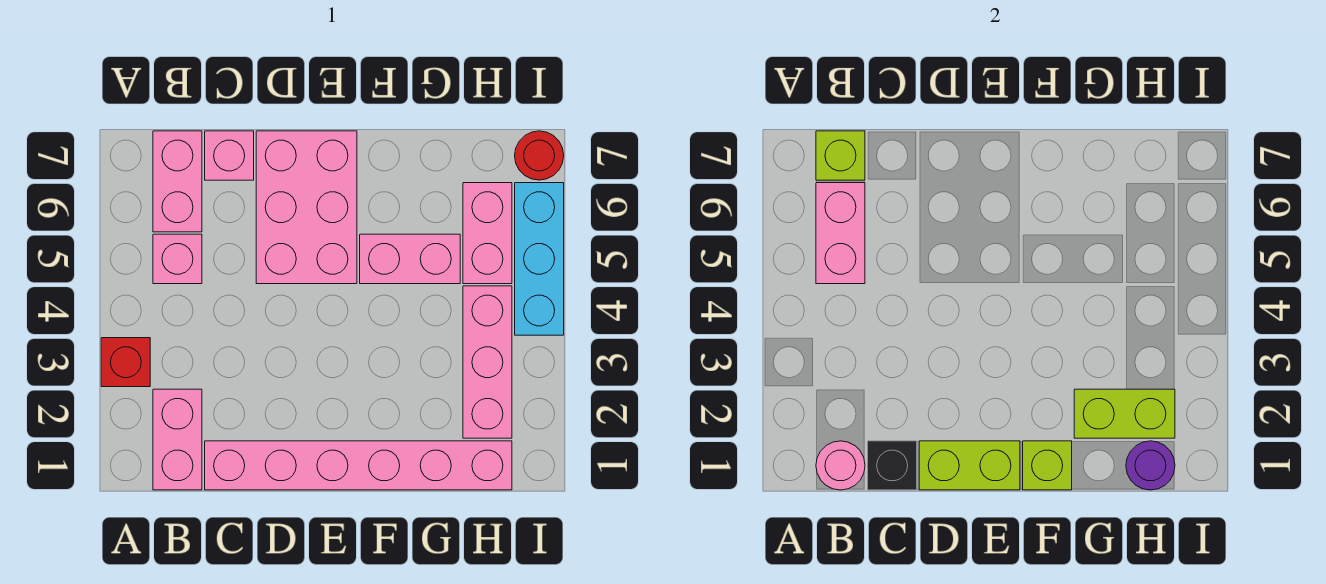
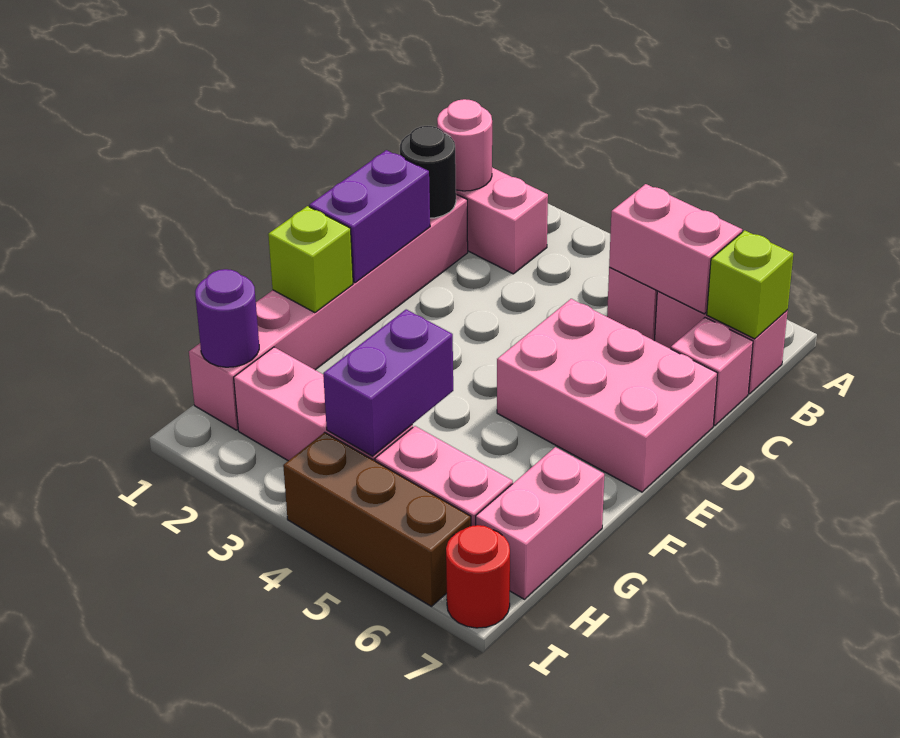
red 1x1 brick [101,338,150,387] -> none
black 1x1 brick [868,441,917,490] -> black 1x1 round brick [400,126,456,218]
lime 1x2 brick [919,441,1020,490] -> purple 1x2 brick [309,150,430,283]
pink 1x2 brick [360,234,460,284] -> pink 1x2 brick moved to [476,447,604,599]
lime 1x2 brick [1074,389,1175,438] -> none
none -> purple 1x2 brick [323,309,453,456]
cyan 1x3 brick [515,183,564,335] -> brown 1x3 brick [283,432,471,606]

